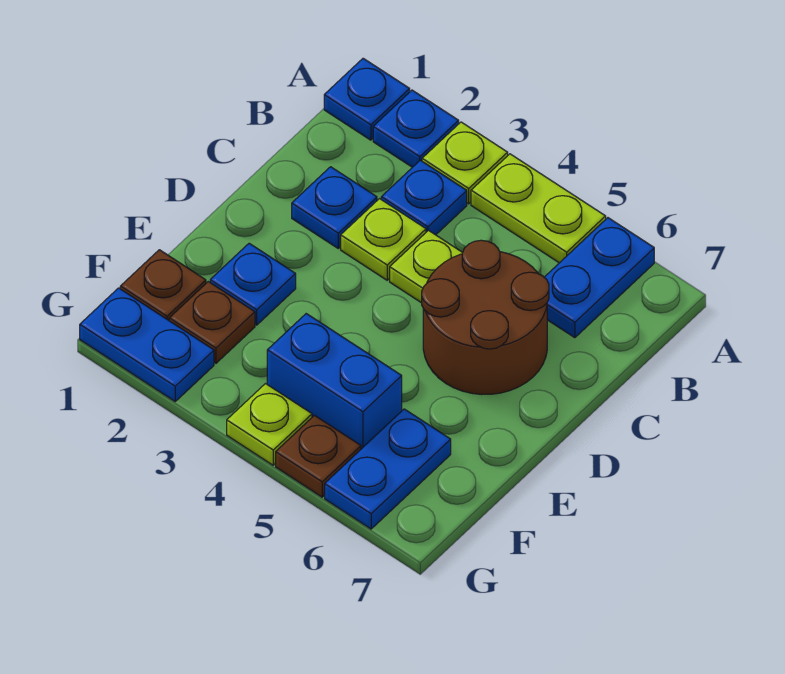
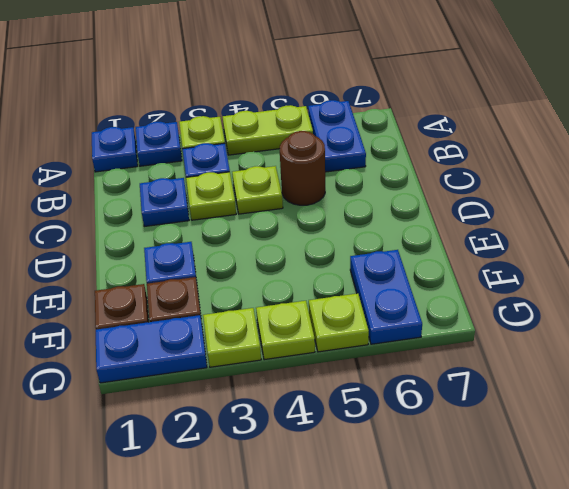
brown 2x2 round brick [422,240,549,395] -> brown 1x1 round brick [280,131,325,205]
blue 1x2 brick [267,314,402,449] -> none
none -> lime 1x1 plate [203,308,261,367]
brown 1x1 plate [276,415,361,497] -> lime 1x1 plate [309,293,369,352]

